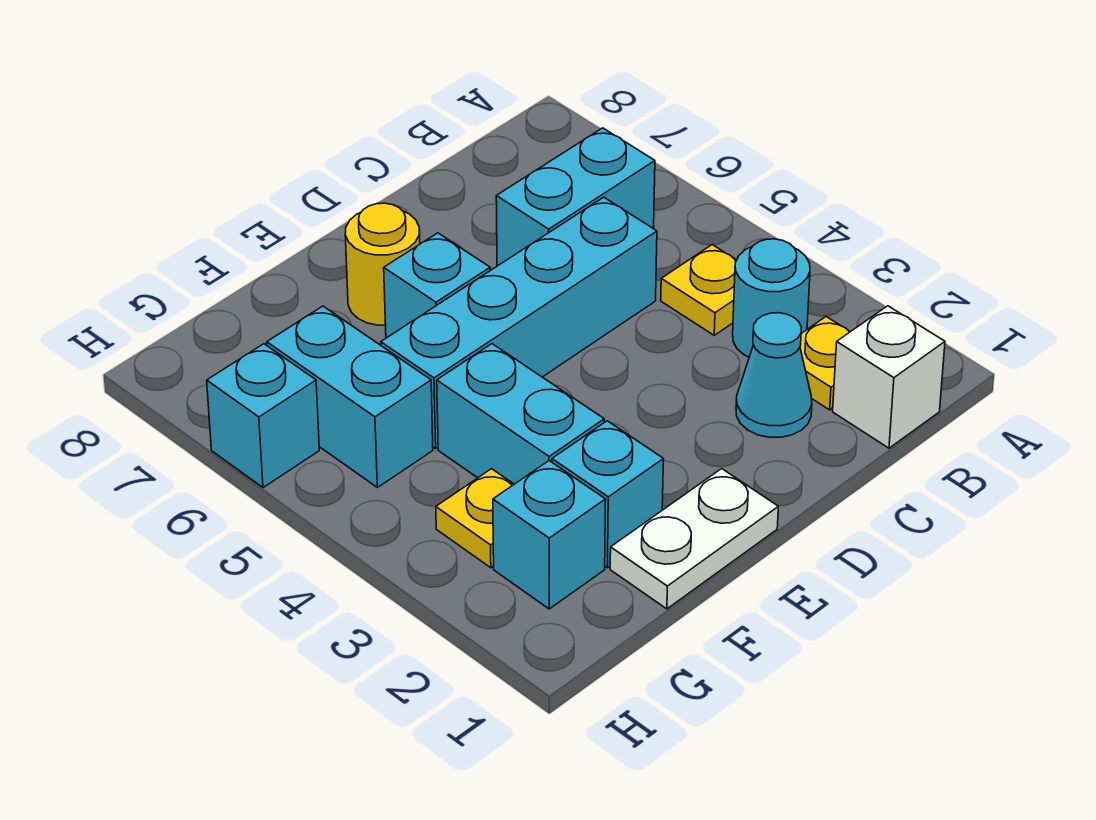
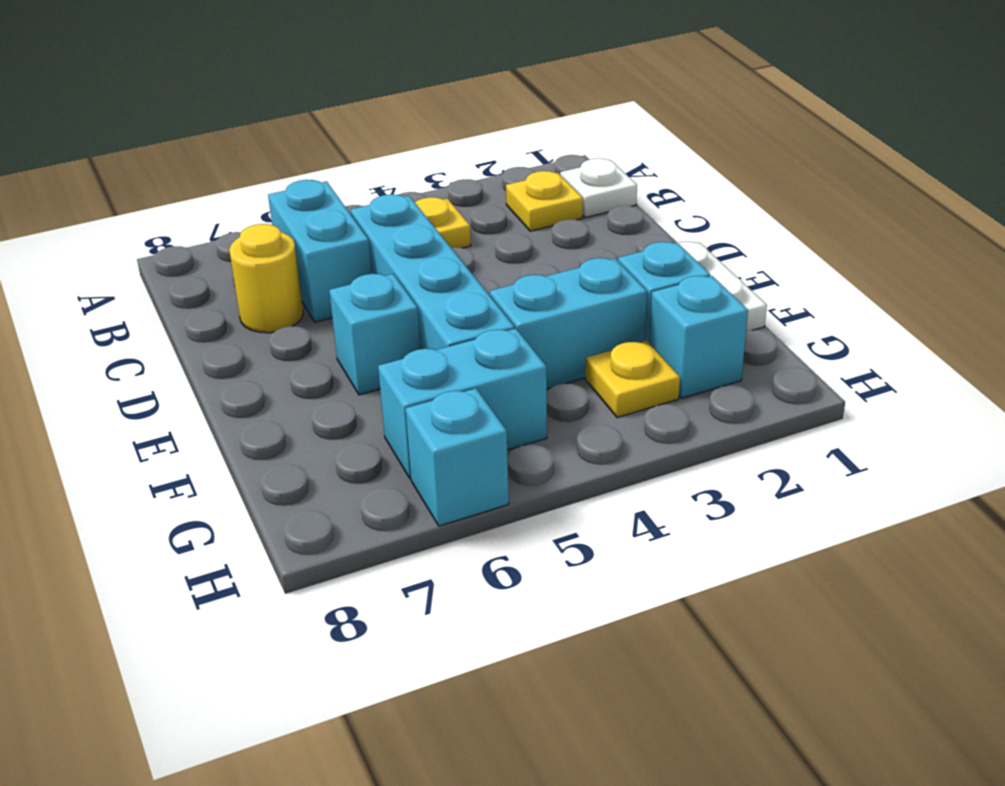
white 1x1 brick [833,306,945,448] -> white 1x1 plate [560,158,637,218]
cyan 1x1 round brick [733,239,810,357] -> none
cyan 1x1 cone [736,313,812,437] -> none
yellow 1x1 round brick [345,203,420,325] -> yellow 1x1 round brick moved to [229,224,303,333]

